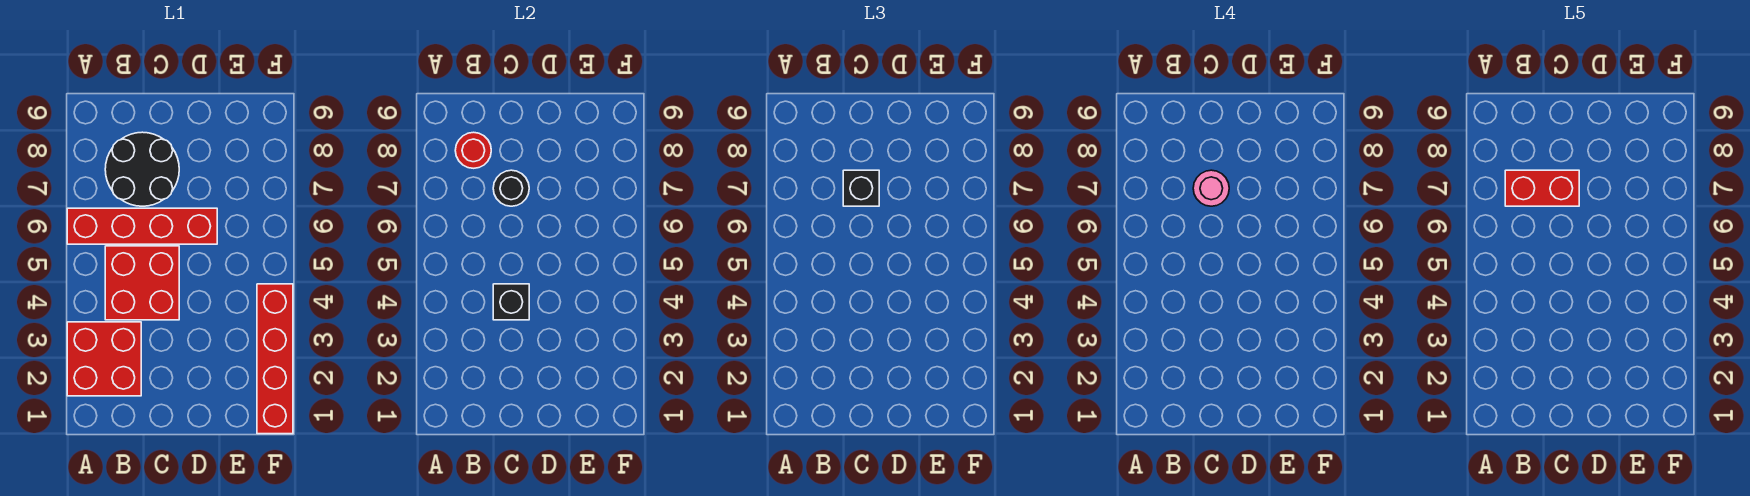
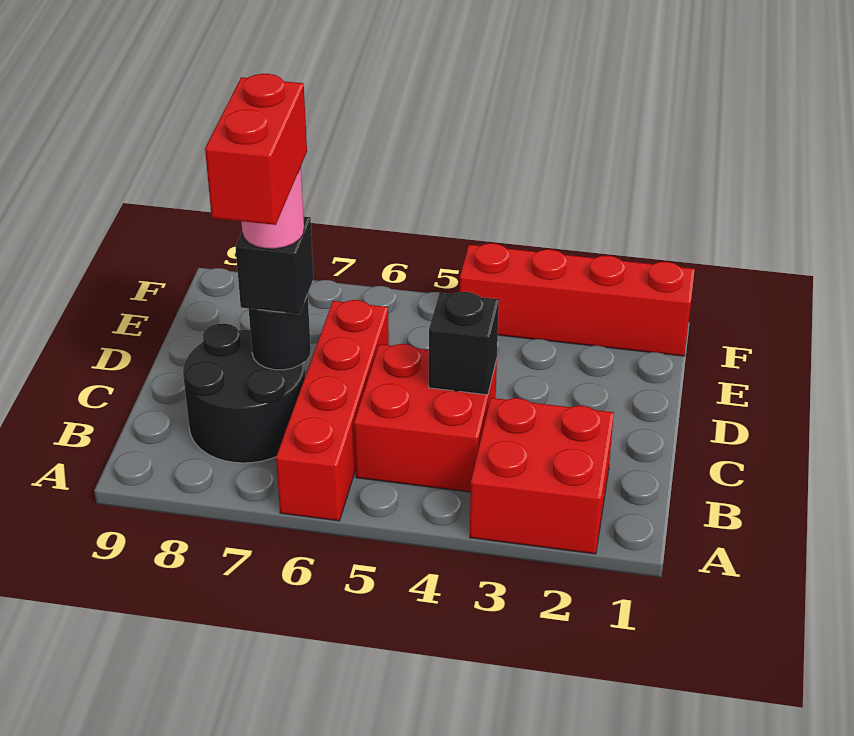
red 1x1 round brick [455,132,491,168] -> none

